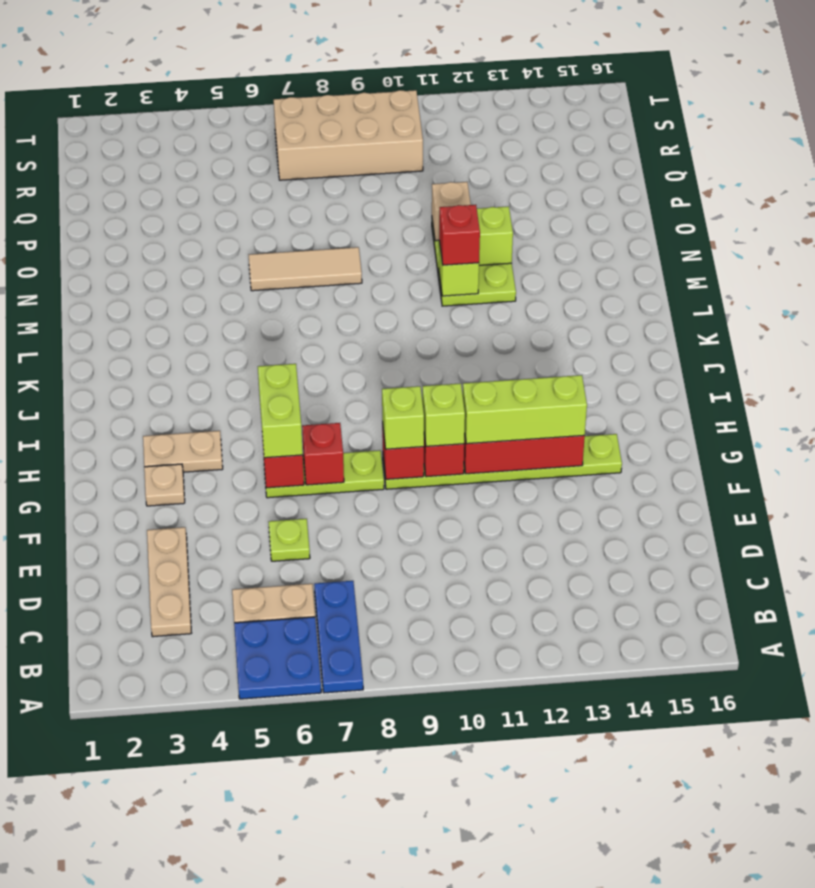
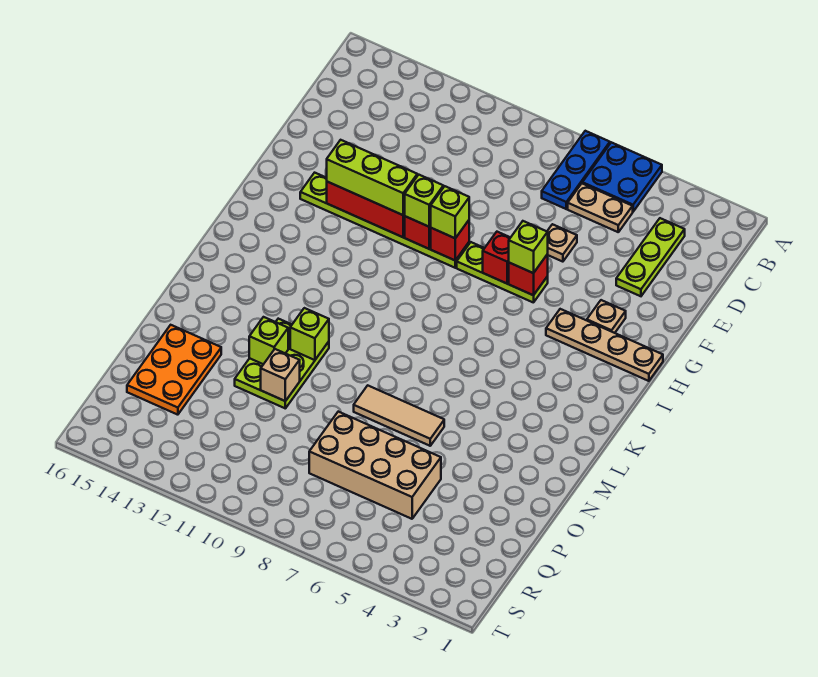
tan 1x3 plate [147,527,191,637] -> lime 1x3 plate [616,218,685,296]
lime 1x1 plate [269,519,310,561] -> tan 1x1 plate [547,224,577,262]
lime 1x2 brick [258,364,303,458] -> lime 1x1 brick [509,221,548,273]
tan 1x2 plate [143,431,223,472] -> tan 1x4 plate [546,309,663,381]
red 1x1 brick [439,205,480,265] -> none
none -> orange 2x3 plate [127,325,221,415]
tan 2x4 brick [274,90,423,180] -> tan 2x4 brick moved to [309,412,441,519]

